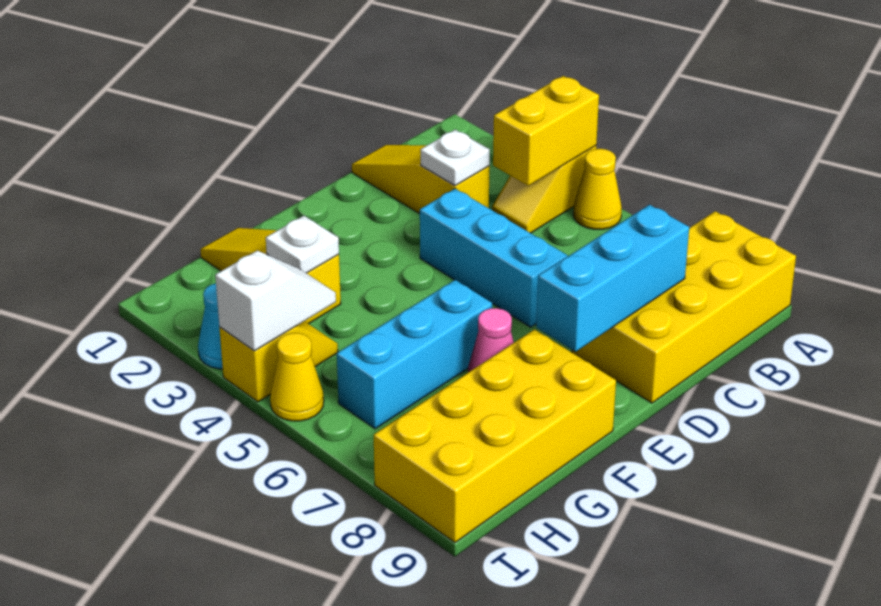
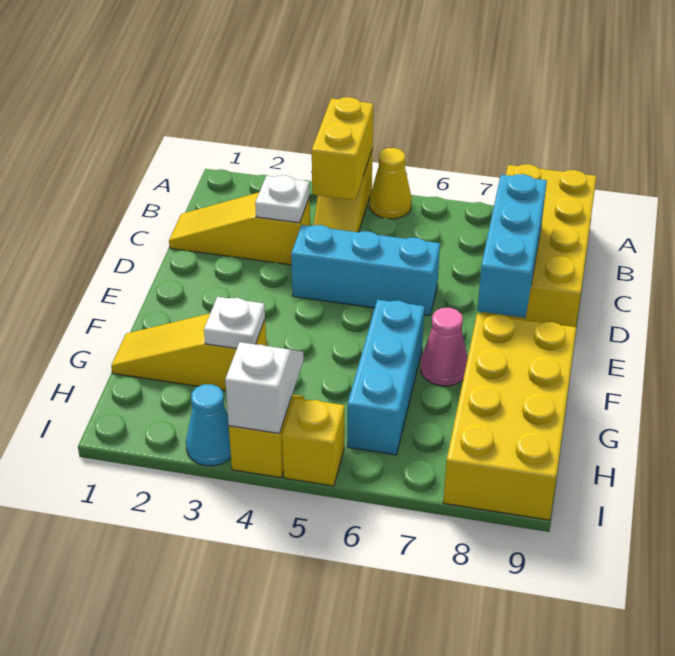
yellow 1x1 cone [270,333,324,421] -> yellow 1x1 brick [282,398,344,486]

